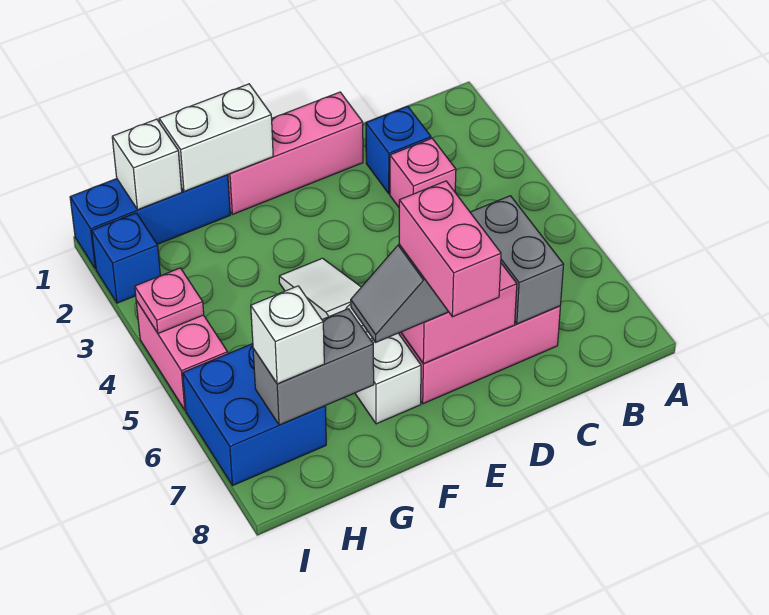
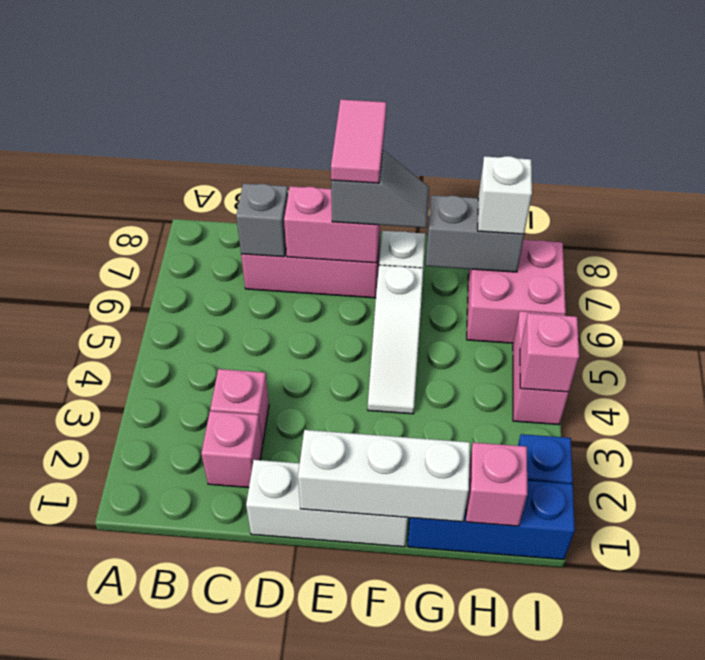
blue 1x1 brick [366,106,431,194] -> pink 1x1 brick [201,411,262,488]
grey 1x2 brick [470,196,564,324] -> grey 1x1 brick [236,183,288,257]
pink 1x3 brick [228,92,363,214] -> white 1x3 brick [246,460,408,547]
pink 1x2 brick [399,181,501,317] -> pink 1x2 tile [331,99,386,183]
white 1x2 brick [159,84,273,191] -> white 1x3 brick [298,430,470,522]
white 1x1 brick [112,119,182,210] -> pink 1x1 brick [466,442,527,526]
blue 2x2 brick [183,344,326,485] -> pink 2x2 brick [467,240,566,343]
pink 1x1 plate [135,268,204,333] -> pink 1x1 brick [520,313,579,392]

